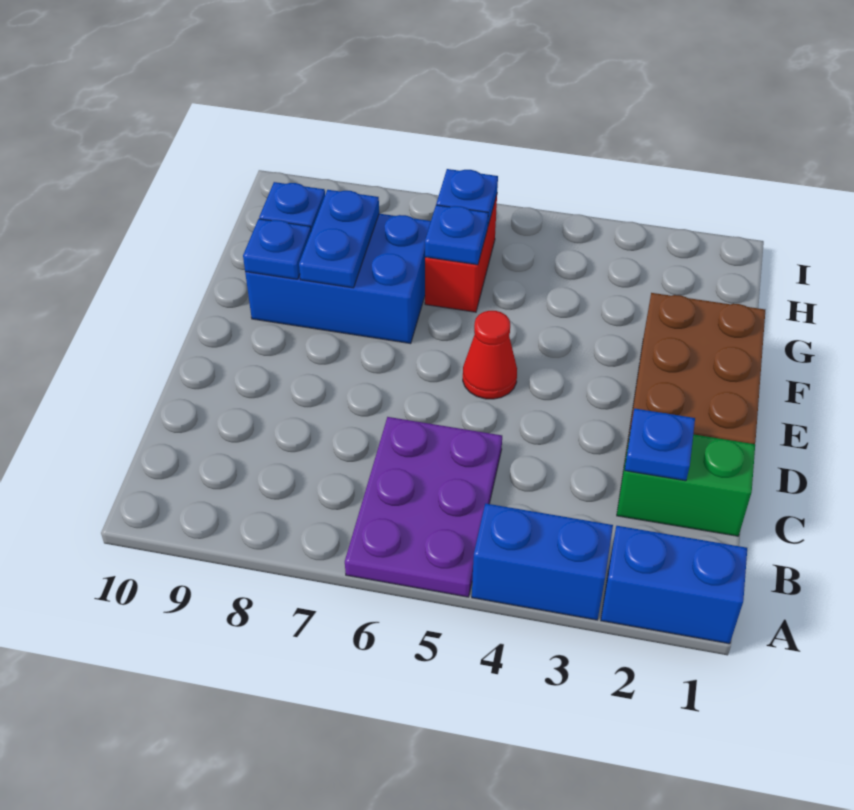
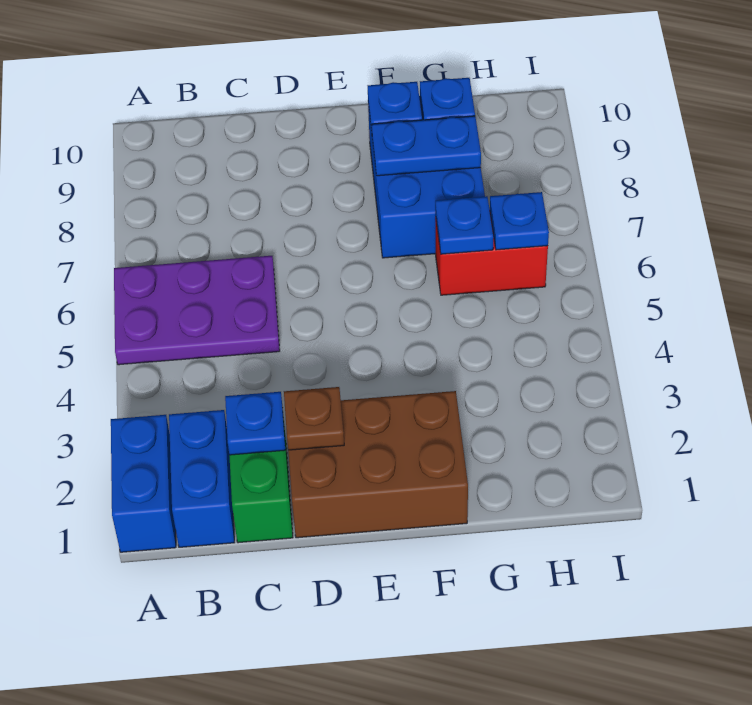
blue 1x2 brick [472,503,613,620] -> blue 1x2 brick moved to [169,410,234,547]
none -> brown 1x1 plate [284,387,344,450]
red 1x1 cone [463,311,517,399] -> none

